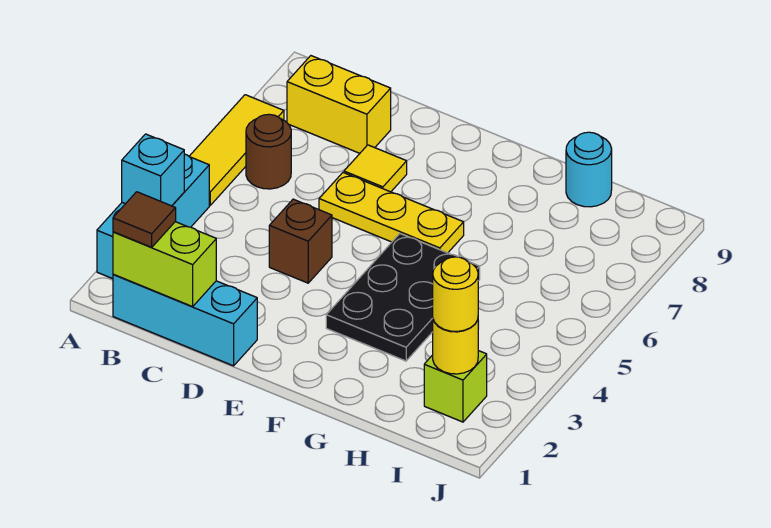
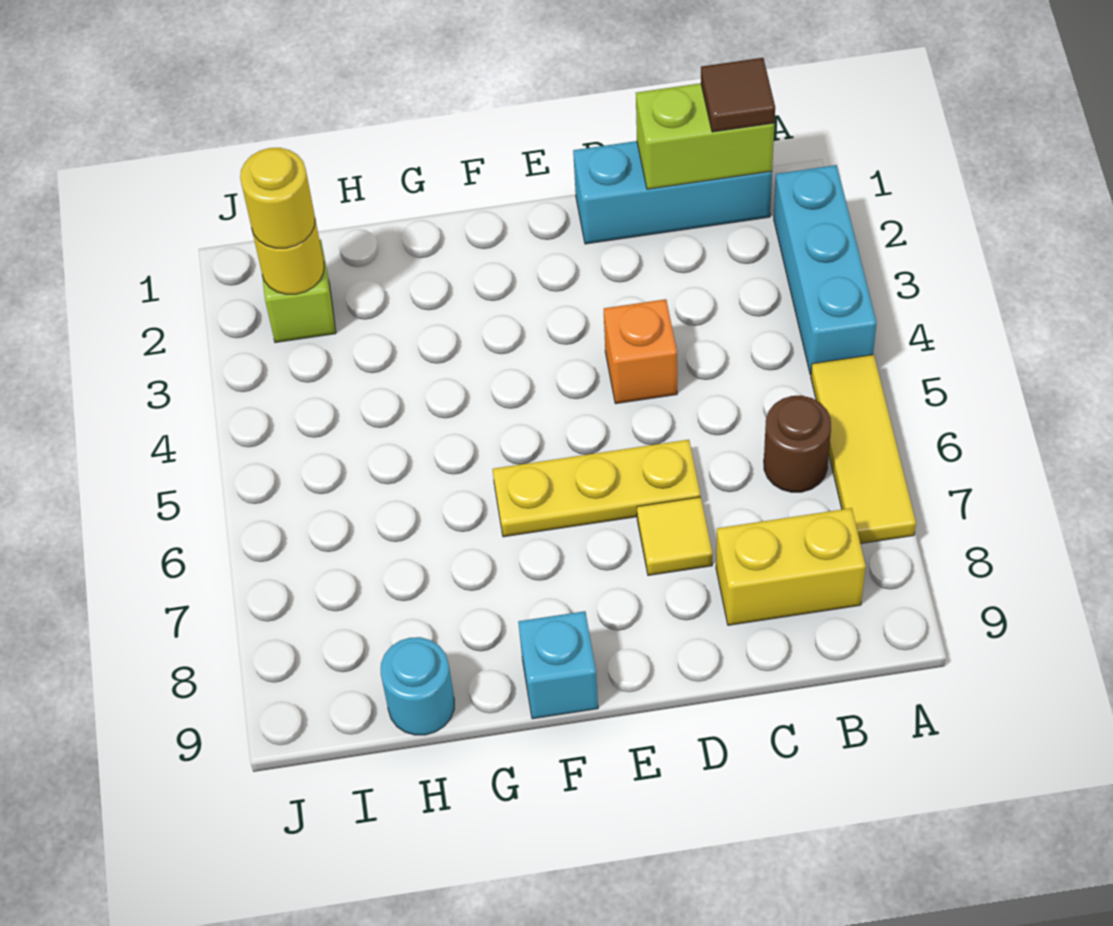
cyan 1x1 brick [122,134,184,206] -> cyan 1x1 brick moved to [518,611,598,719]
brown 1x1 brick [269,199,332,283] -> orange 1x1 brick [604,299,677,404]
black 2x3 plate [326,234,480,361] -> none

